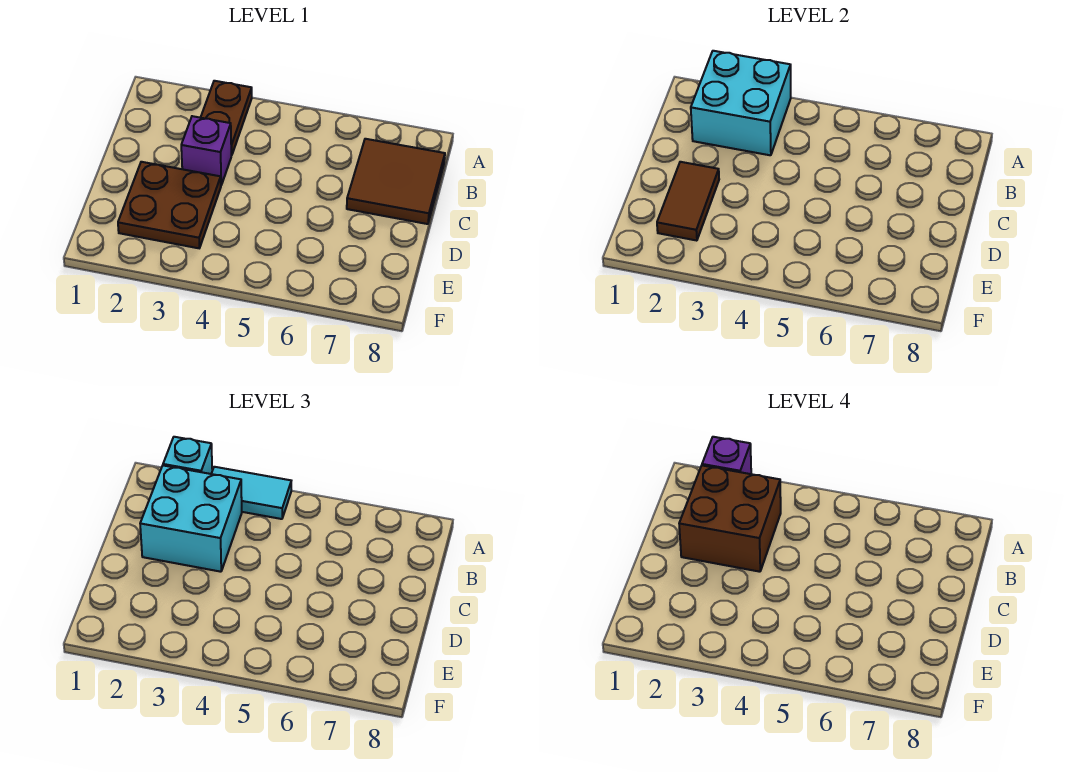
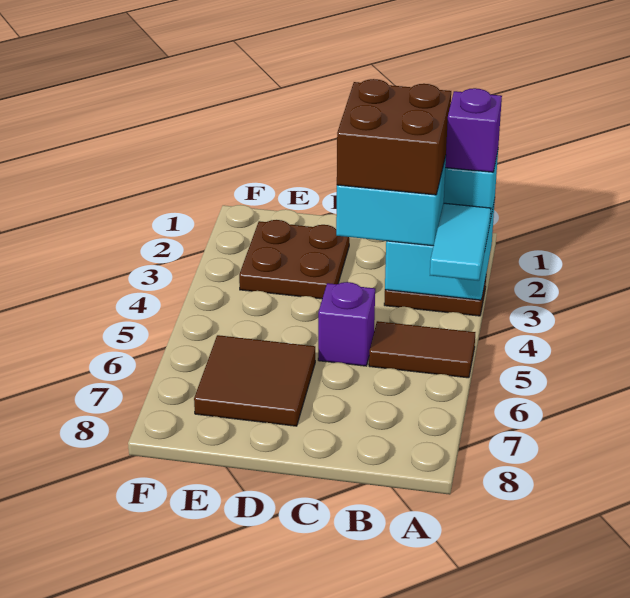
brown 2x2 tile [347,139,445,224] -> brown 2x2 tile moved to [194,335,315,426]
purple 1x1 brick [181,116,231,185] -> purple 1x1 brick moved to [318,282,375,366]
brown 1x2 tile [657,162,719,241] -> brown 1x2 tile moved to [369,321,475,378]

